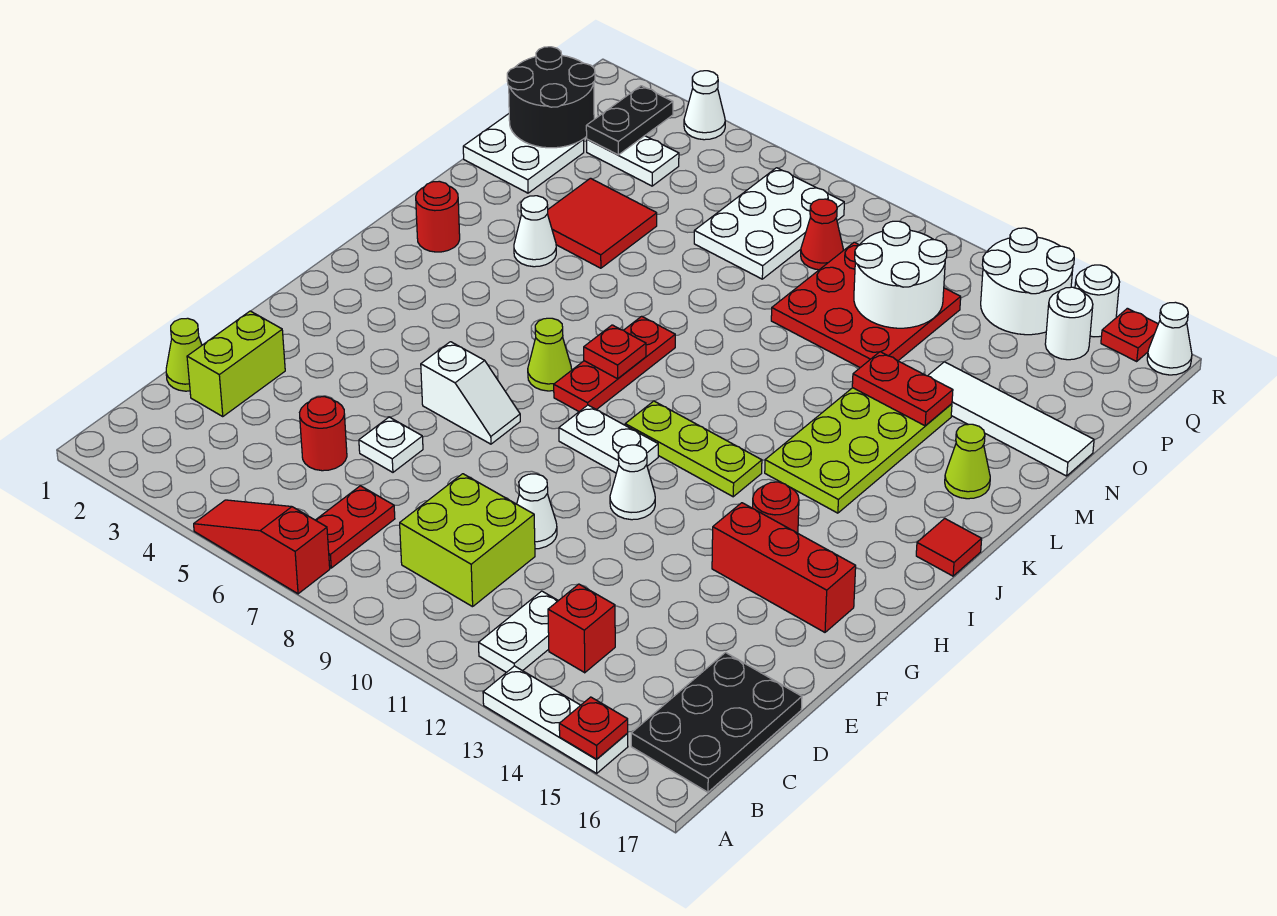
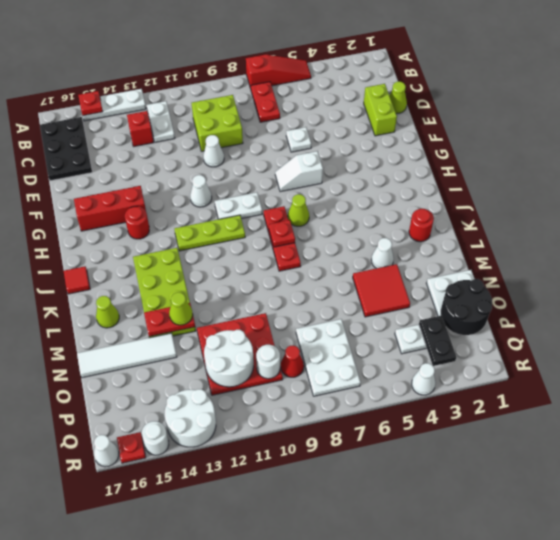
red 1x1 round brick [300,397,347,471] -> none
none -> lime 1x1 cone [169,292,193,325]
white 1x1 round brick [1045,287,1093,360] -> white 1x1 round brick moved to [256,345,280,379]

